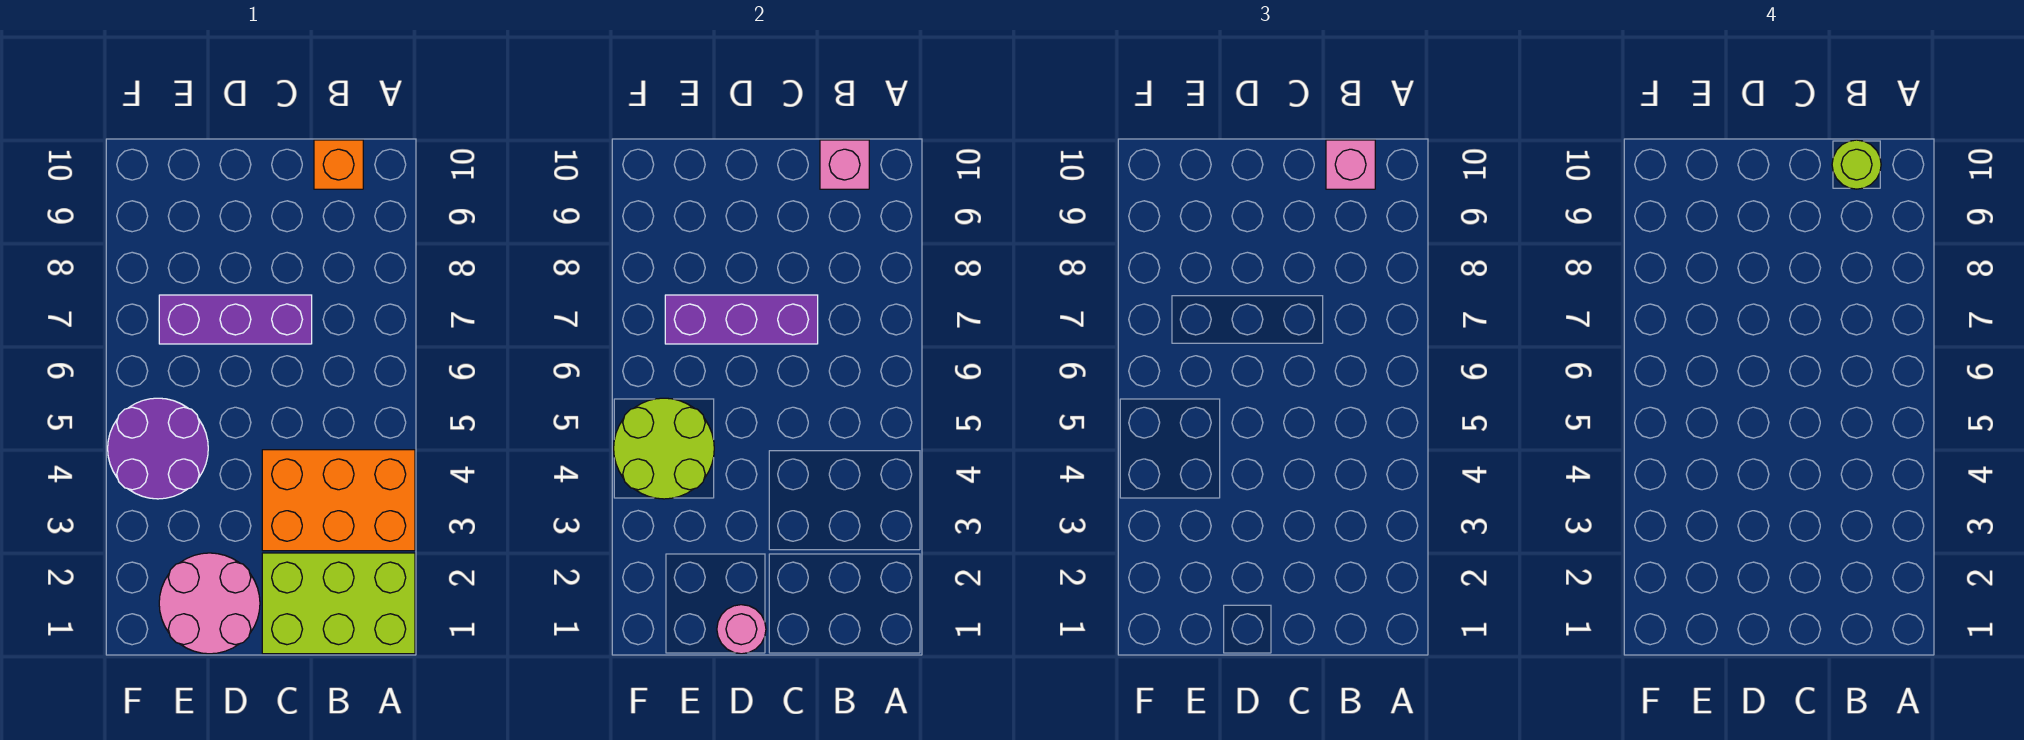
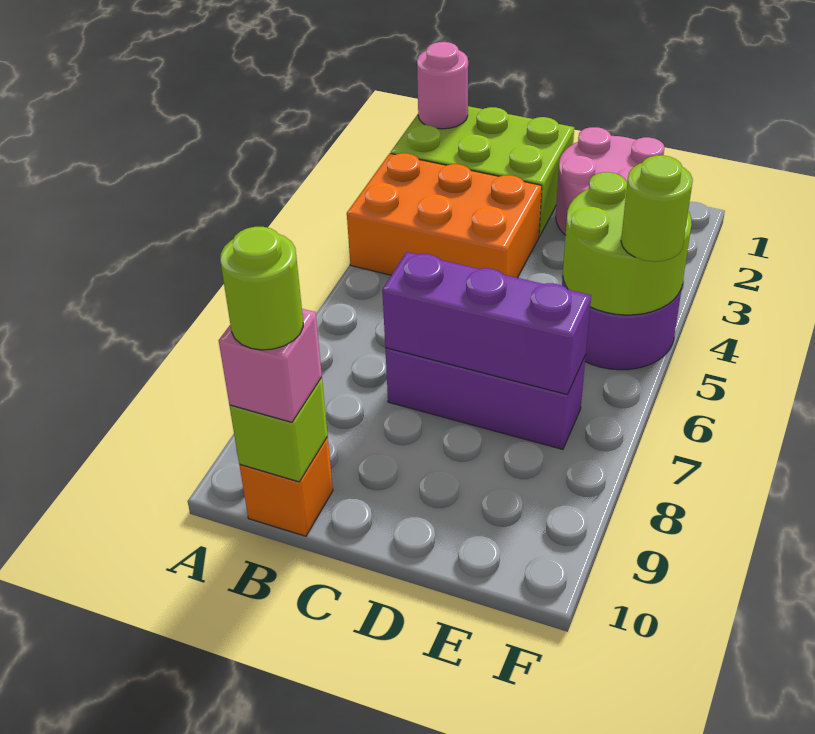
pink 1x1 brick [820,140,869,189] -> lime 1x1 brick [230,377,328,482]
pink 1x1 round brick [717,605,766,654] -> pink 1x1 round brick moved to [417,42,468,129]
none -> lime 1x1 round brick [621,155,693,262]

